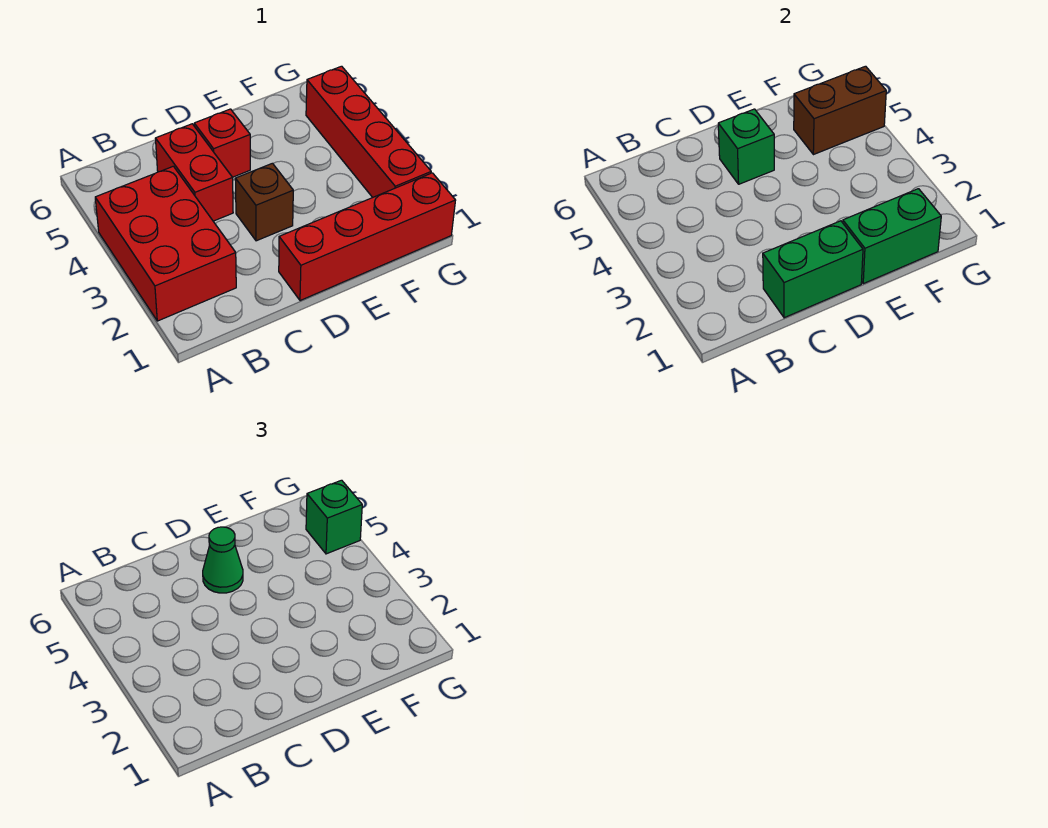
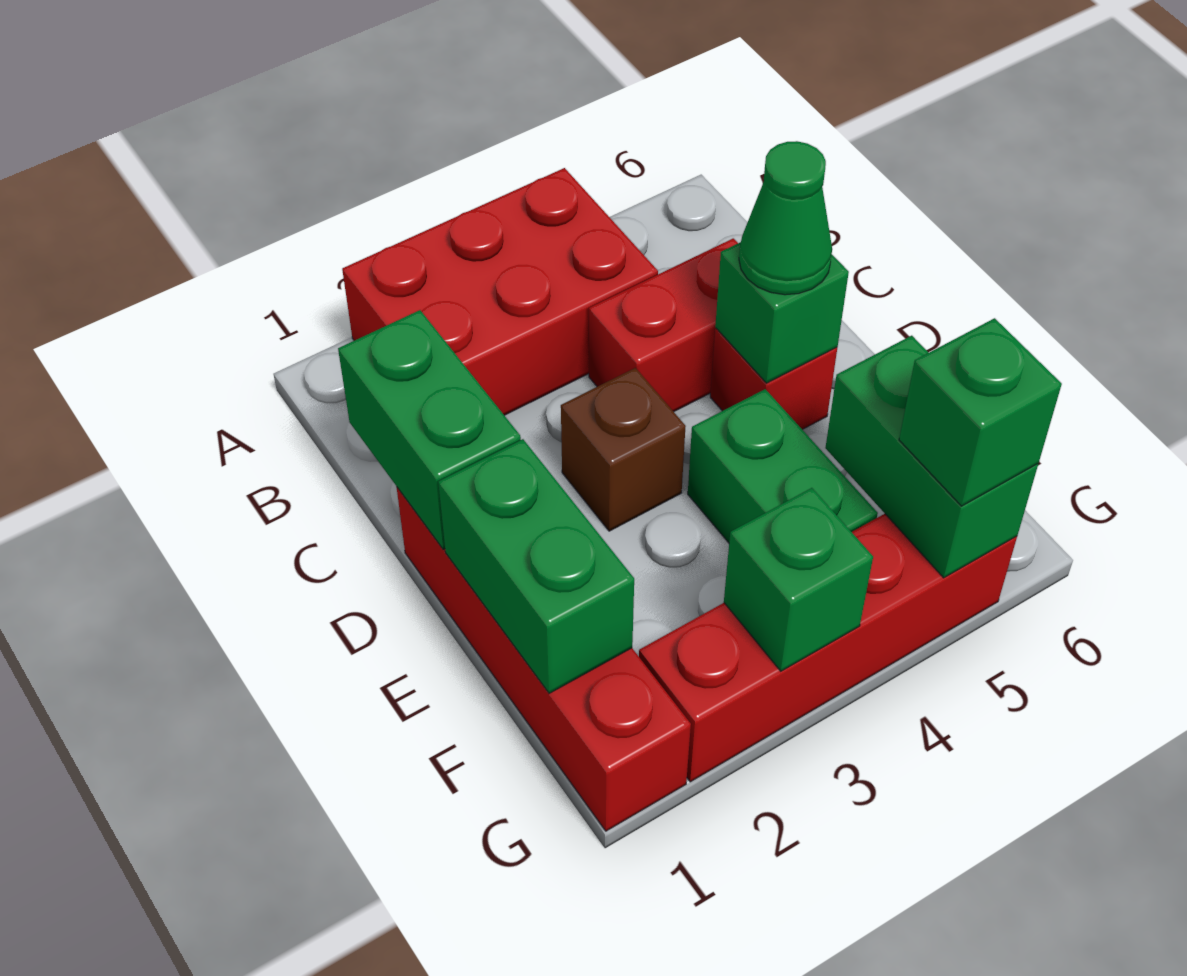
none -> green 1x2 brick [688,389,878,543]
brown 1x2 brick [794,66,886,155] -> green 1x2 brick [825,336,1038,578]
none -> green 1x1 brick [724,488,873,671]

